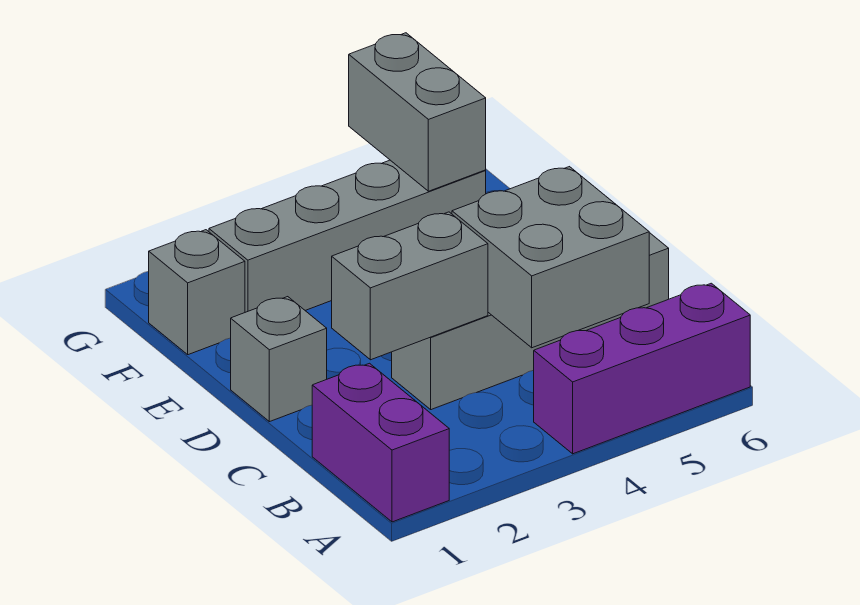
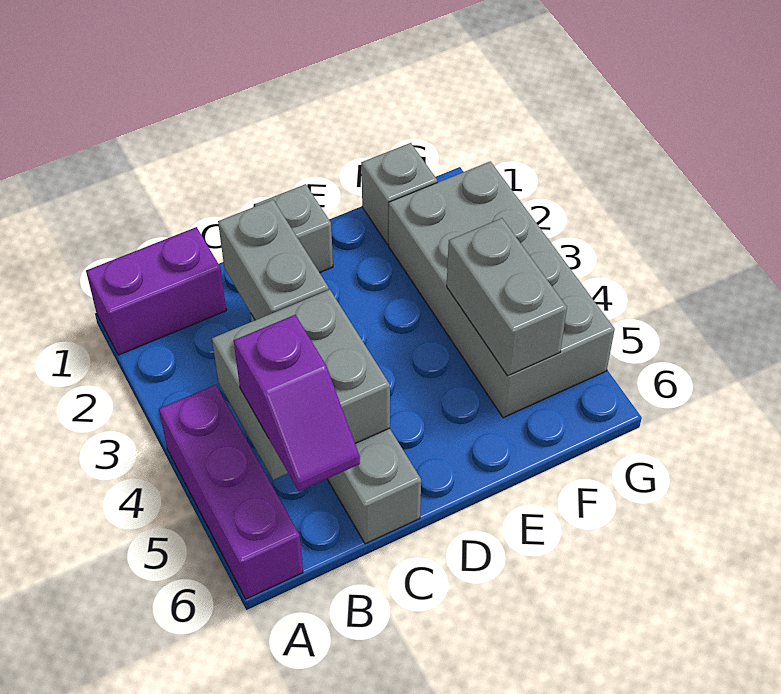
none -> purple 1x2 slope [234,315,360,491]
grey 1x4 brick [209,160,486,312] -> grey 2x4 brick [389,161,615,418]
grey 1x2 brick [349,33,486,191] -> grey 1x2 brick turned to [447,218,567,376]

